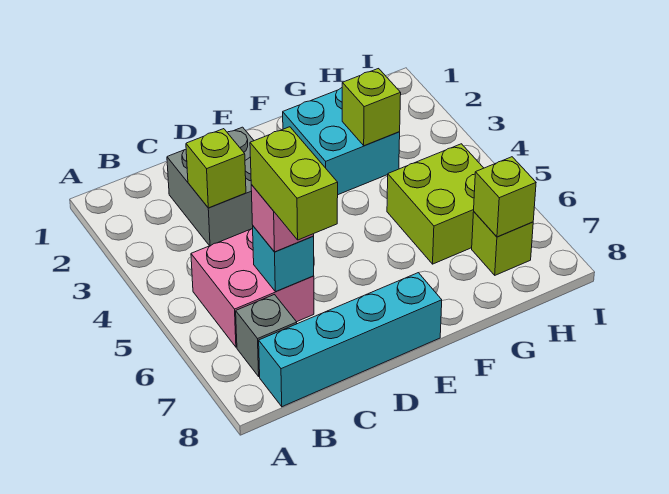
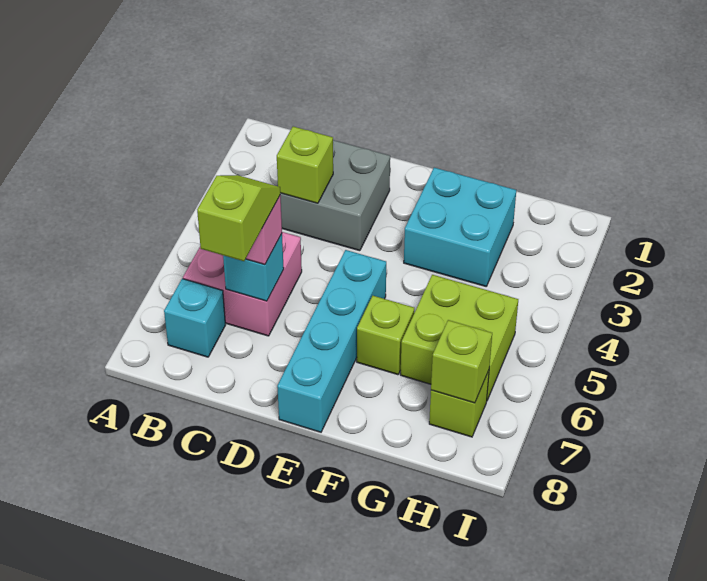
grey 1x1 brick [236,295,297,376] -> cyan 1x1 brick [164,279,225,357]
cyan 1x4 brick [259,273,442,407] -> cyan 1x4 brick turned to [277,250,386,432]
lime 1x2 brick [250,127,338,240] -> lime 1x2 slope [197,175,280,261]
lime 1x1 brick [342,69,401,146] -> lime 1x1 brick moved to [357,296,414,375]

